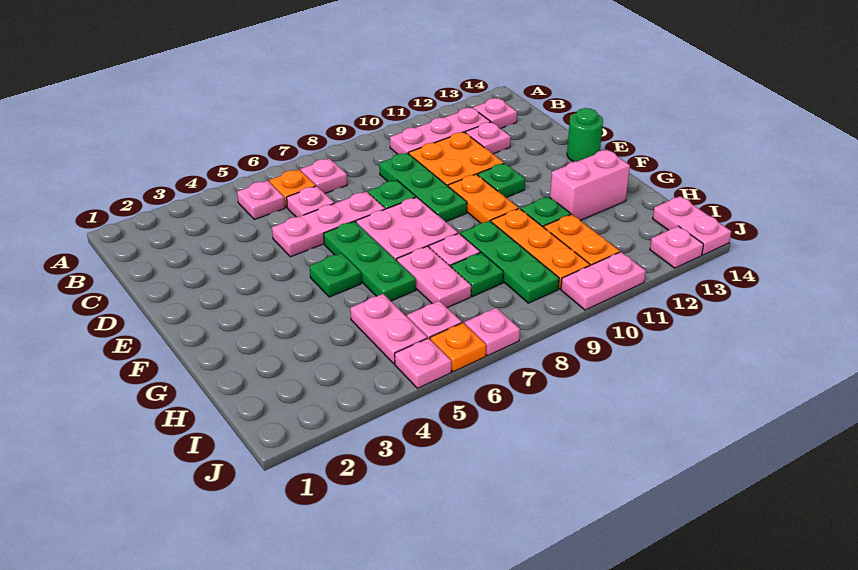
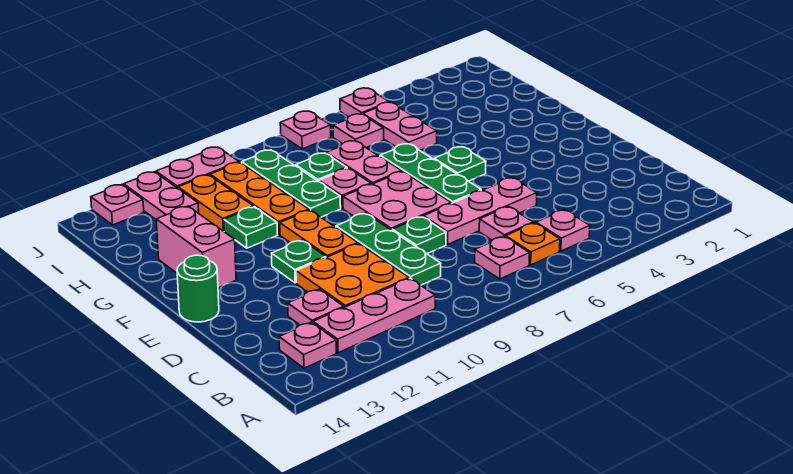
pink 1x2 brick [550,150,630,221] -> pink 1x2 brick turned to [156,206,236,288]
pink 1x2 plate [653,196,731,255] -> pink 1x2 plate moved to [124,172,199,219]
orange 1x1 plate [430,323,486,372] -> none

